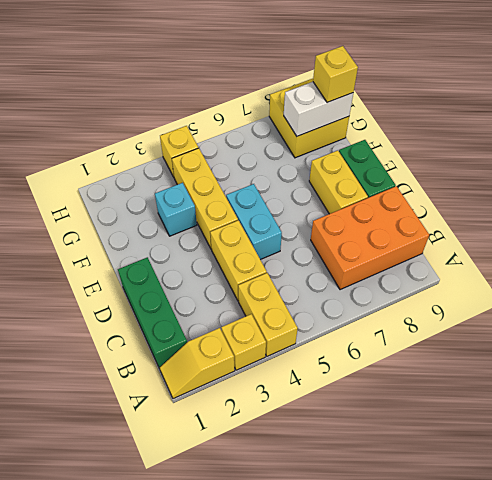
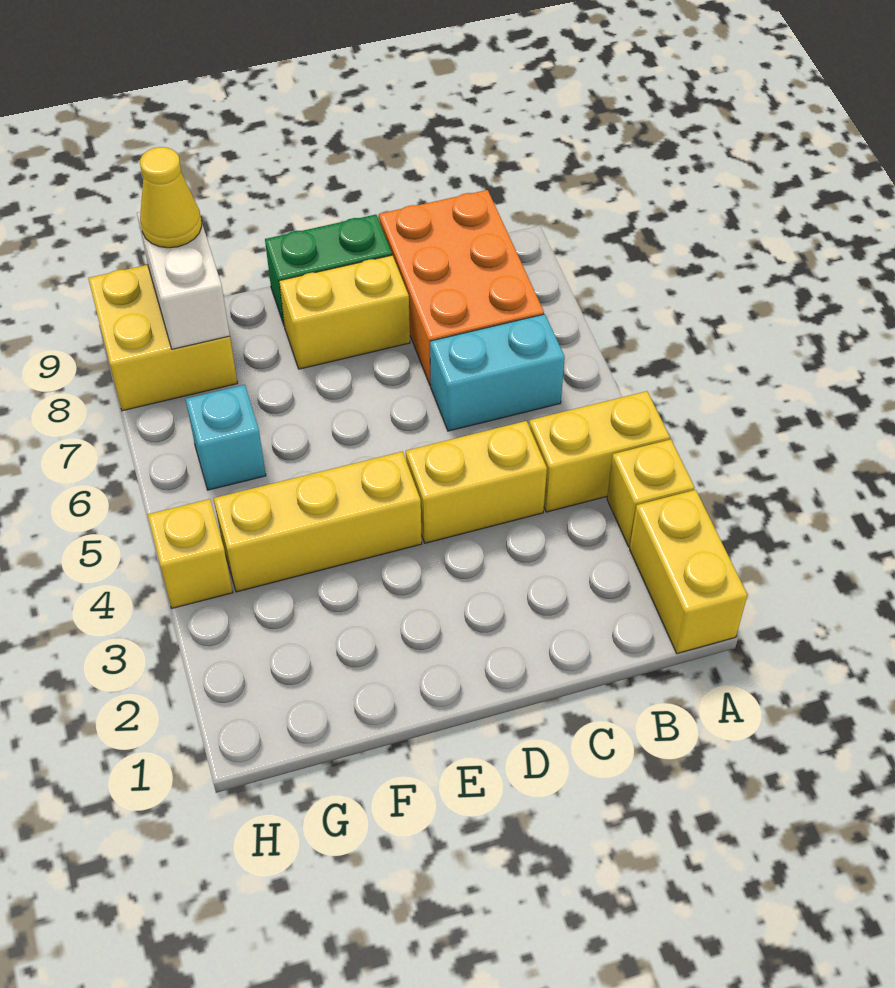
yellow 1x2 slope [160,328,235,399] -> yellow 1x2 brick [630,490,747,654]
green 1x3 brick [118,257,187,369] -> none
cyan 1x2 brick [226,184,282,260] -> cyan 1x2 brick moved to [430,314,565,431]
cyan 1x1 brick [155,183,197,236] -> cyan 1x1 brick moved to [186,385,266,490]
yellow 1x1 brick [313,46,358,102] -> yellow 1x1 cone [140,147,202,248]

